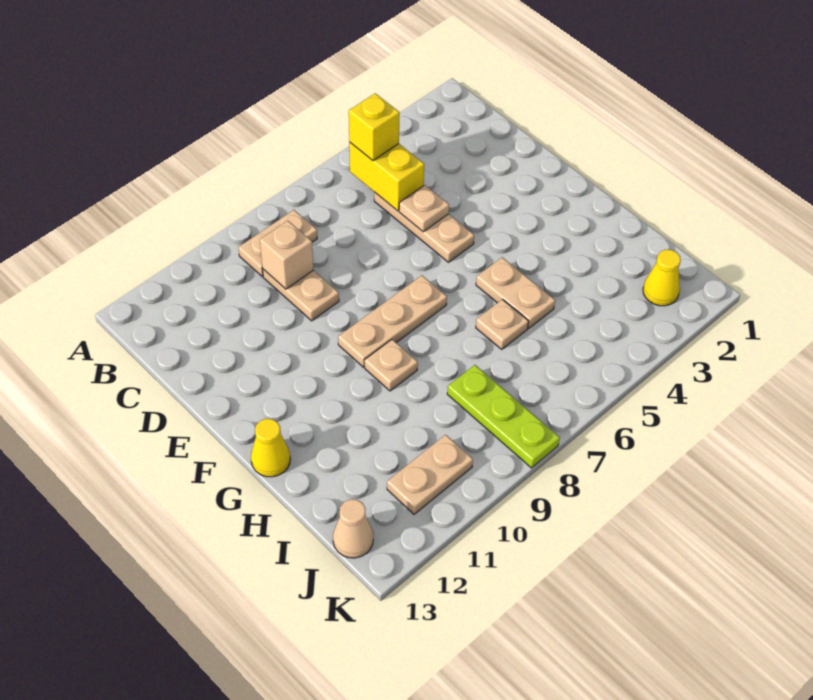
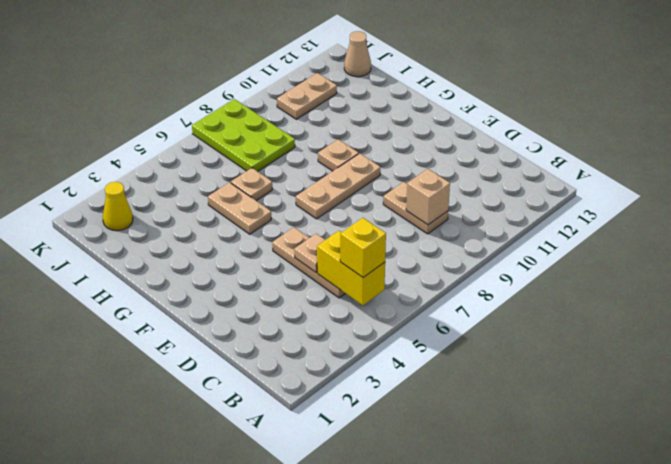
tan 1x2 plate [238,210,317,276] -> none
yellow 1x1 cone [251,419,290,477] -> none
lime 1x3 plate [447,365,560,468] -> lime 2x3 plate [192,99,295,171]

